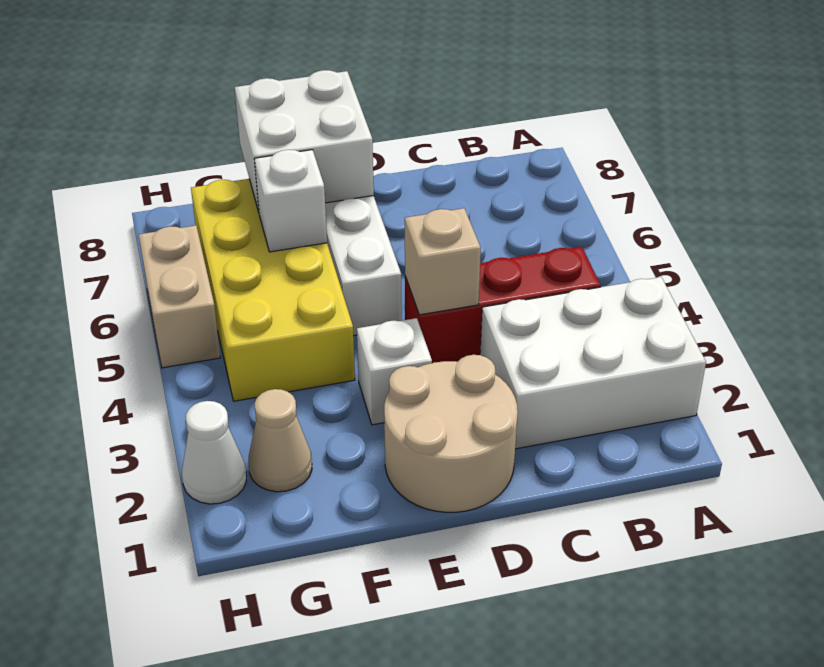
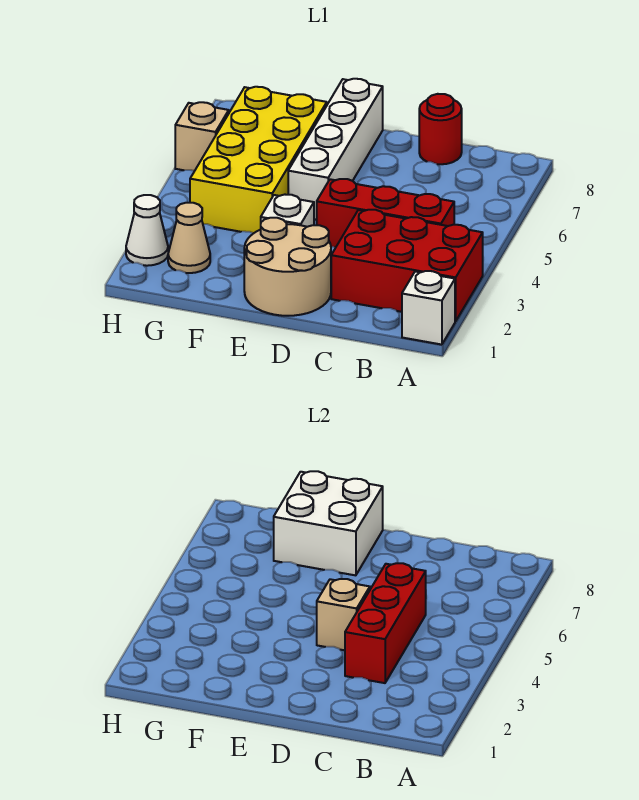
white 2x3 brick [480,277,706,449] -> red 2x3 brick [331,210,483,321]
none -> red 1x3 brick [345,563,426,683]
none -> red 1x1 round brick [419,94,462,164]
white 1x1 brick [254,150,327,252] -> white 1x1 brick moved to [402,271,455,345]
tan 1x2 brick [139,225,221,368] -> tan 1x1 brick [175,102,229,171]

